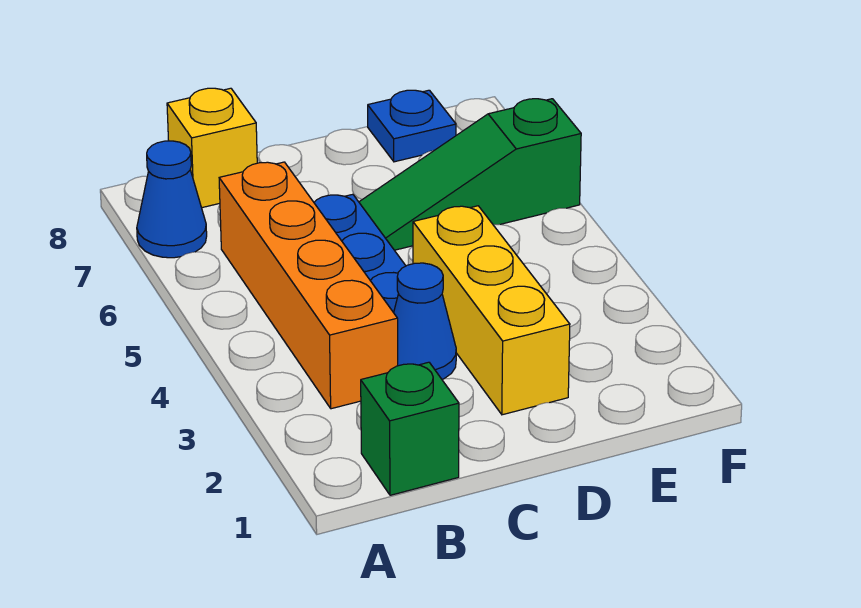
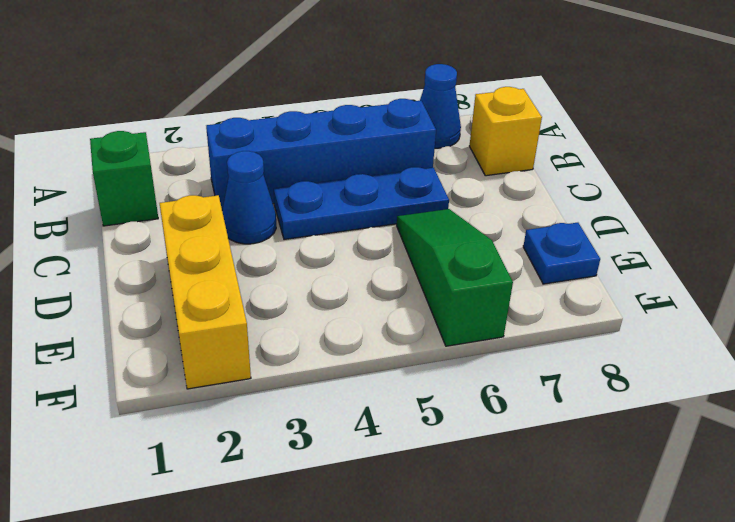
orange 1x4 brick [219,162,398,409] -> blue 1x4 brick [206,99,436,210]
yellow 1x3 brick [413,206,570,415] -> yellow 1x3 brick turned to [160,195,251,389]

